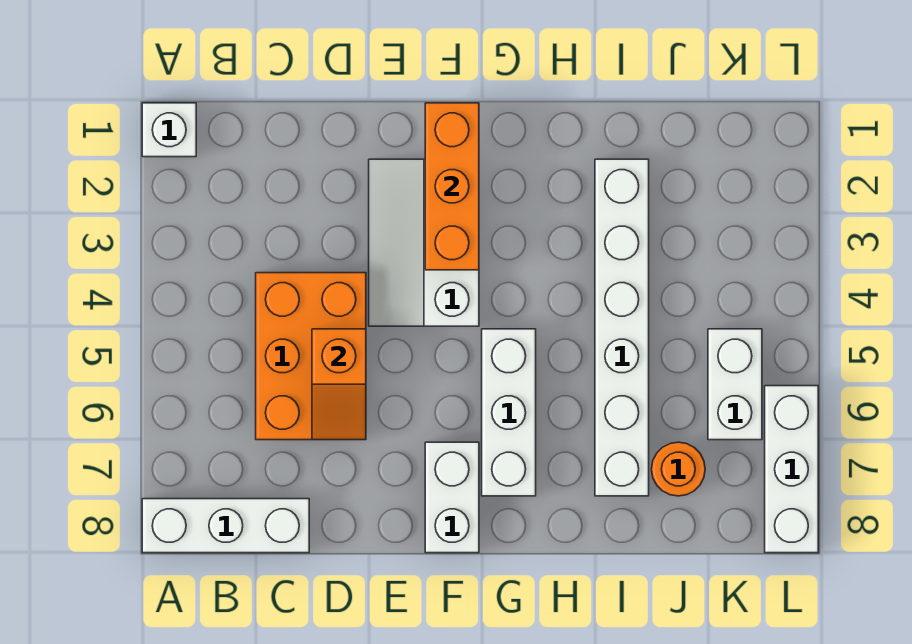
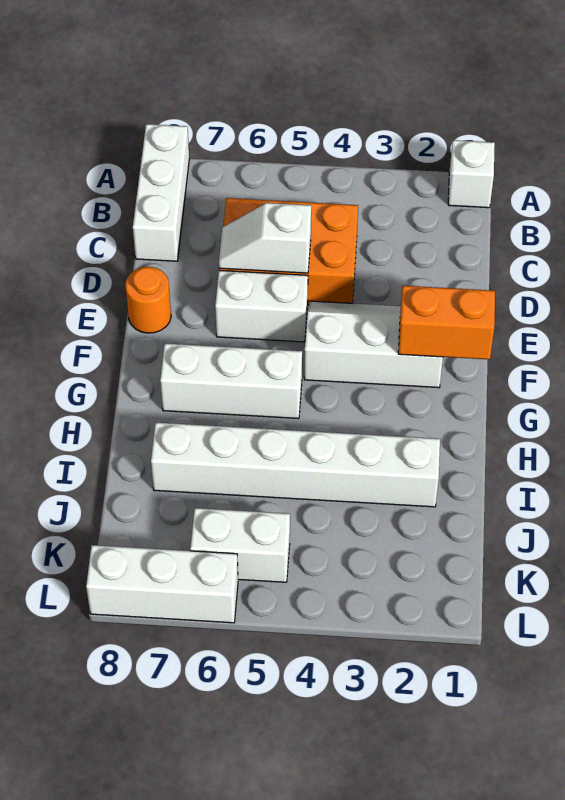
orange 1x2 slope [312,329,366,440] -> white 1x2 slope [219,203,311,273]
orange 1x3 brick [425,103,479,270] -> orange 1x2 brick [398,286,495,359]
white 1x2 brick [425,442,479,553] -> white 1x2 brick moved to [215,270,308,342]
orange 1x1 round brick [652,442,705,496] -> orange 1x1 round brick moved to [125,267,171,333]

